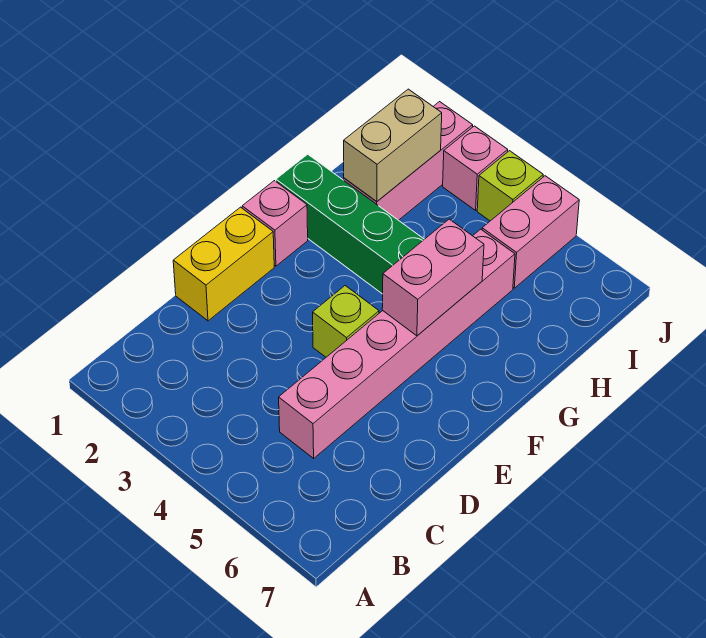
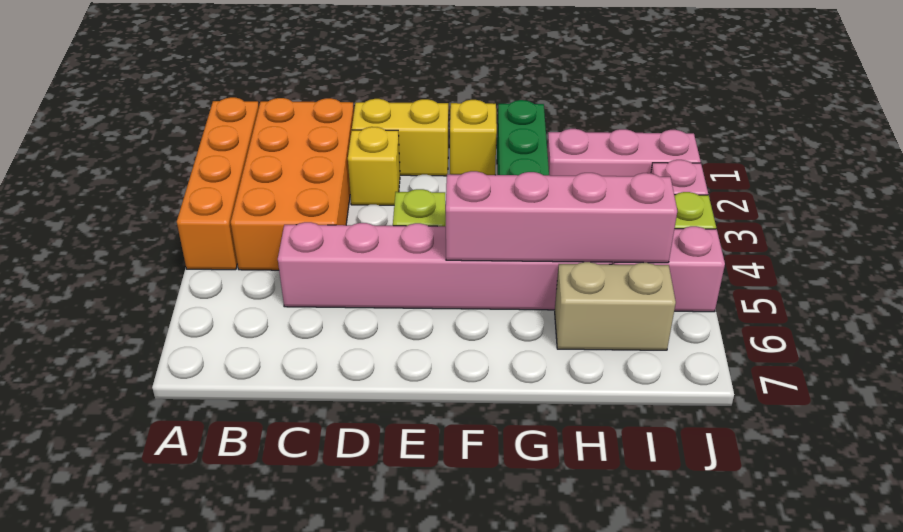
none -> orange 1x4 brick [177,97,259,270]
none -> orange 2x4 brick [231,98,354,270]
none -> yellow 1x1 brick [348,127,400,205]
pink 1x1 brick [242,181,308,266] -> yellow 1x1 brick [450,100,497,175]
pink 1x2 brick [382,219,484,336] -> pink 1x4 brick [446,171,677,263]
tan 1x2 brick [344,89,442,202] -> tan 1x2 brick moved to [555,262,676,350]

